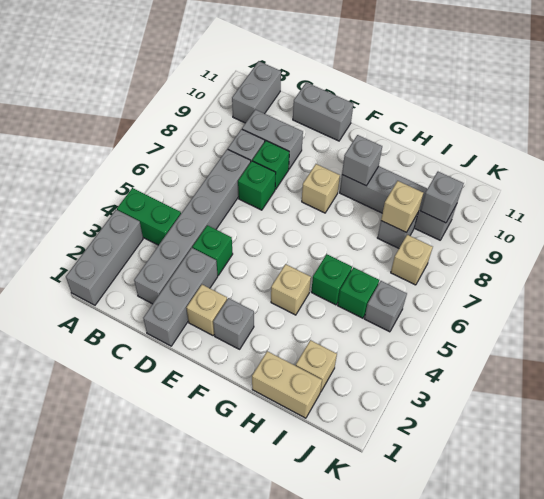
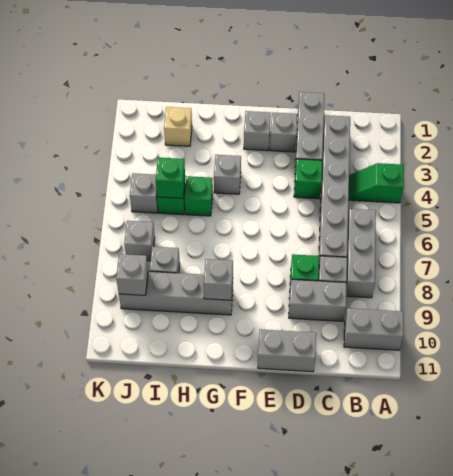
grey 1x3 brick [66,210,143,305] -> grey 1x3 brick moved to [346,209,376,298]
green 1x2 brick [117,188,181,245] -> green 1x2 slope [348,163,404,203]
grey 1x2 brick [232,61,281,123] -> grey 1x2 brick turned to [344,308,403,350]
green 1x1 brick [238,161,276,210] -> green 1x1 brick moved to [156,157,185,198]
tan 1x1 brick [186,285,227,335] -> grey 1x1 brick [270,113,297,152]
tan 1x1 brick [302,164,340,213] -> none
tan 1x1 brick [271,264,311,315] -> grey 1x1 brick [214,155,241,194]
tan 1x2 brick [252,351,322,418] -> none
tan 1x1 brick [381,181,423,232] -> none
tan 1x1 brick [391,235,433,285] -> grey 1x1 brick [124,221,155,261]

